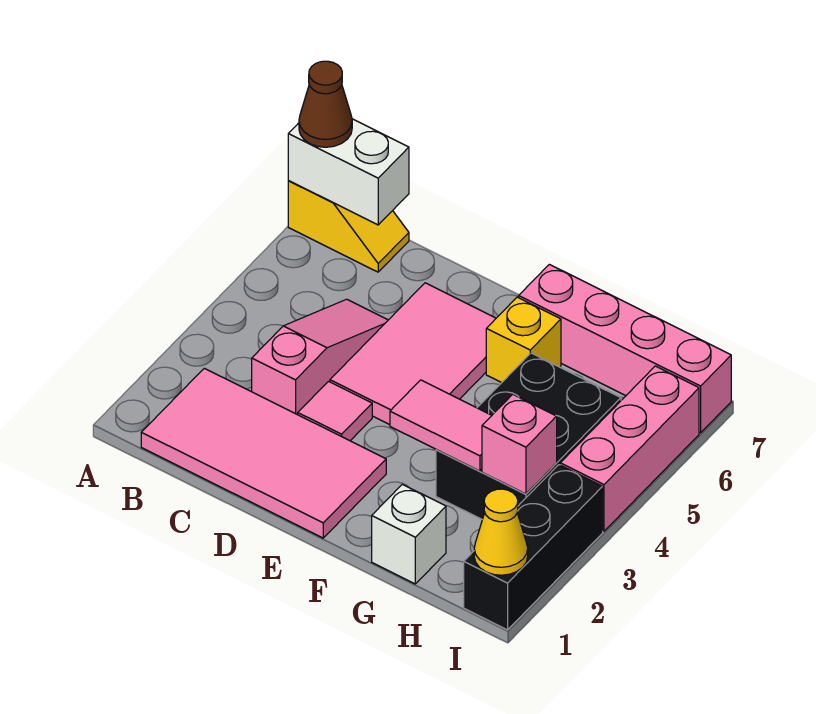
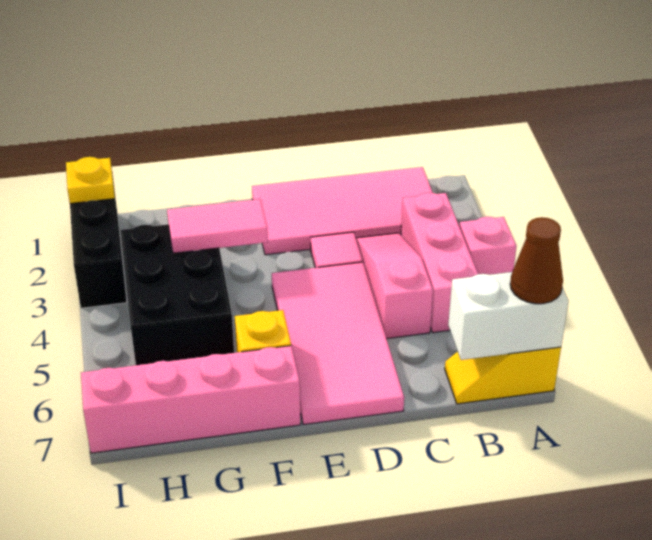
pink 1x3 slope [252,299,388,415] -> pink 1x3 slope turned to [356,233,433,339]
pink 2x3 tile [330,283,496,425] -> pink 2x4 tile [272,262,404,425]
white 1x1 brick [372,484,446,584] -> none
pink 1x1 brick [482,394,557,494] -> pink 1x1 brick moved to [459,217,517,275]
yellow 1x1 cone [474,489,528,575] -> yellow 1x1 plate [66,157,115,204]
pink 1x3 brick [560,366,699,531] -> pink 1x3 brick moved to [401,192,478,333]

